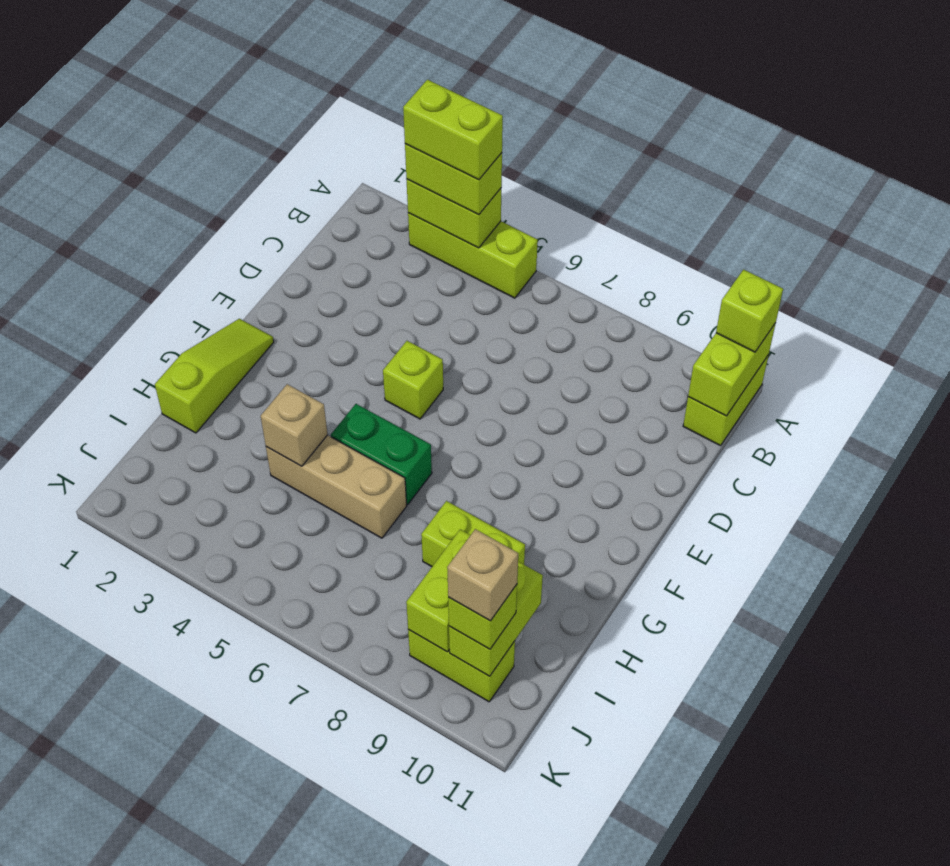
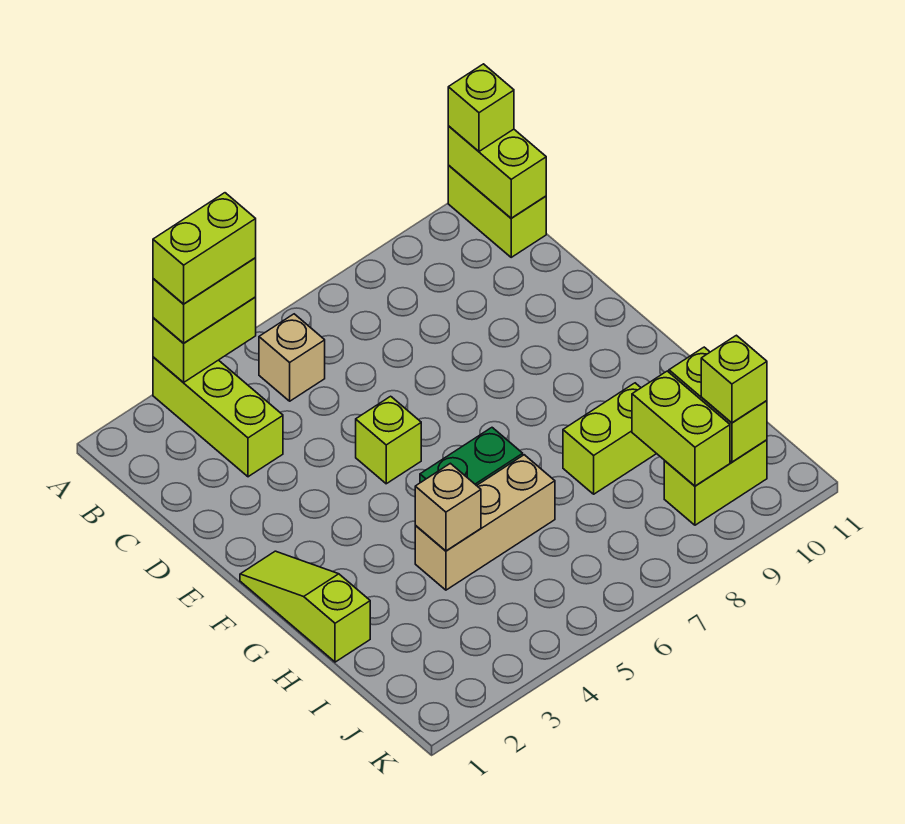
lime 1x3 brick [408,213,538,298] -> lime 1x3 brick turned to [153,357,283,477]
tan 1x1 brick [447,529,518,621] -> tan 1x1 brick moved to [259,314,325,401]

